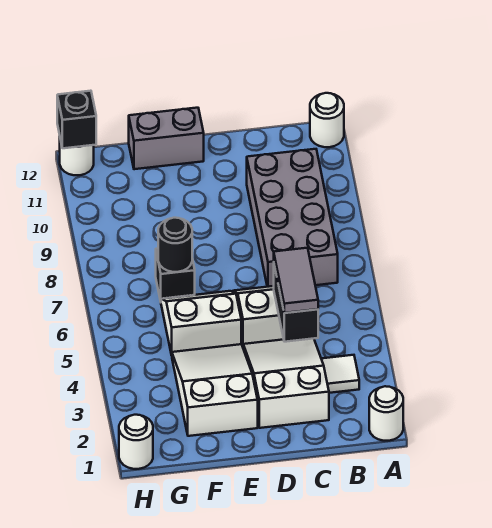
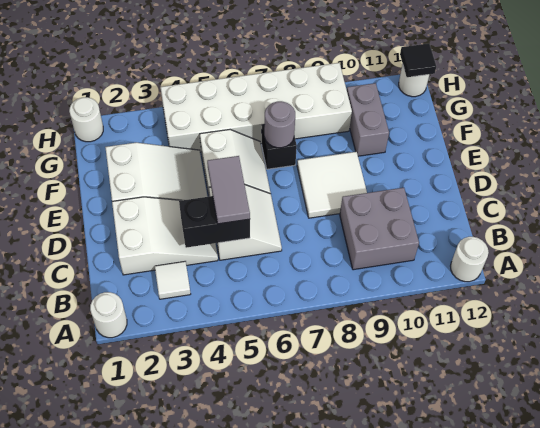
grey 2x4 brick [247,149,338,287] -> grey 2x2 brick [340,188,419,270]
grey 1x2 tile [274,248,318,313] -> grey 1x2 tile turned to [207,156,250,224]
none -> white 2x2 tile [297,152,367,218]
grey 1x2 brick [129,108,204,169] -> grey 1x2 brick moved to [347,83,389,156]
black 1x1 round brick [158,218,192,272] -> grey 1x1 round brick [264,101,295,148]
none -> white 2x6 brick [161,63,352,152]
black 1x1 brick [57,91,96,148] -> black 1x1 tile [400,44,436,77]

